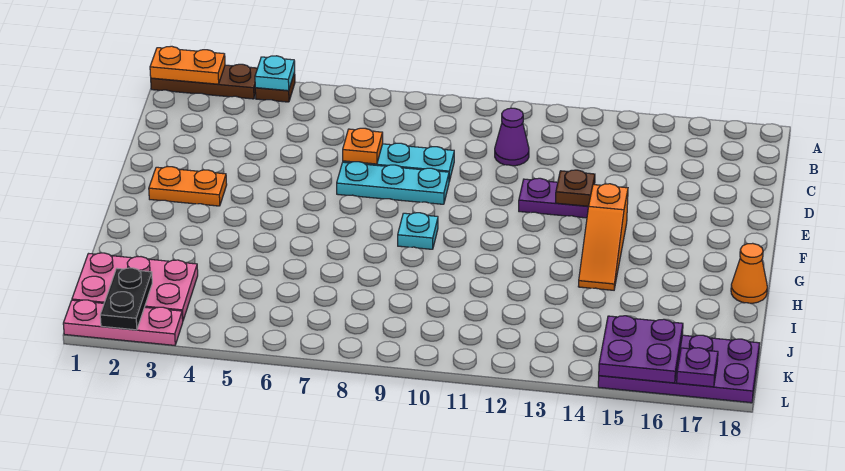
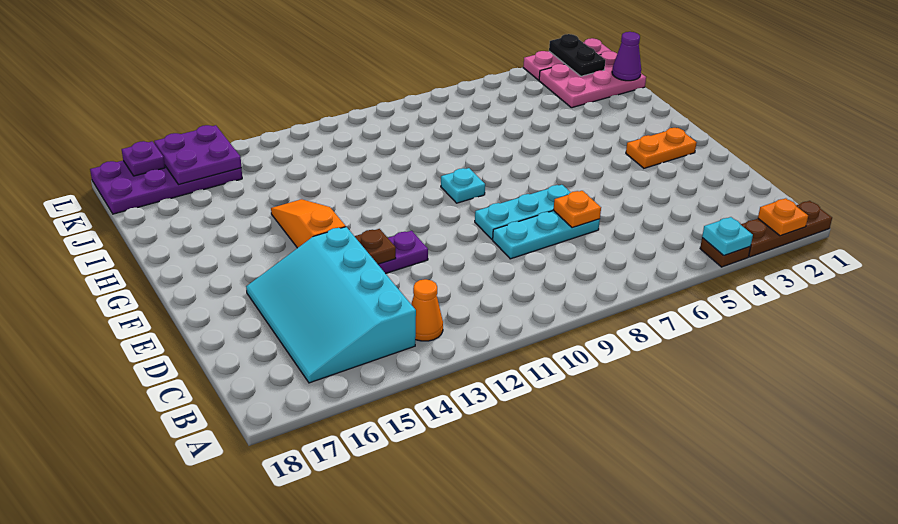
orange 1x2 plate [150,46,225,84] -> orange 1x1 plate [758,198,808,236]
none -> cyan 3x4 slope [246,227,416,383]
purple 1x1 cone [495,108,529,166] -> purple 1x1 cone moved to [612,32,641,81]
orange 1x1 cone [731,243,767,303] -> orange 1x1 cone moved to [411,279,443,341]

